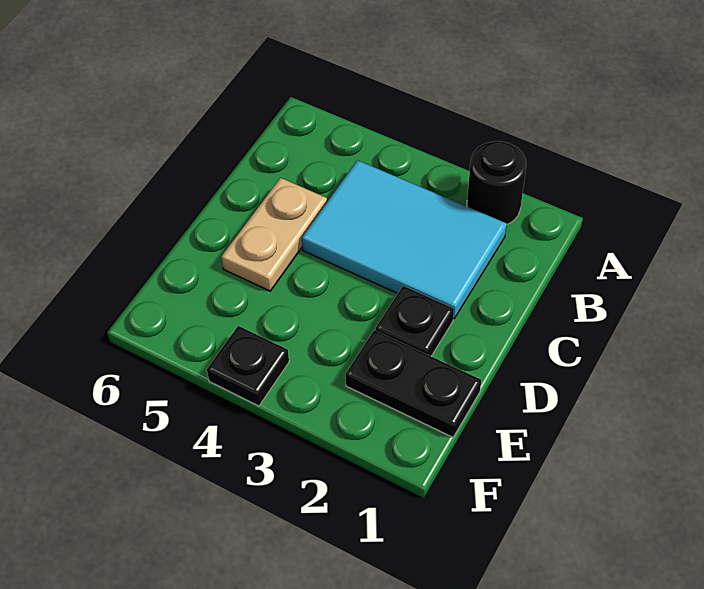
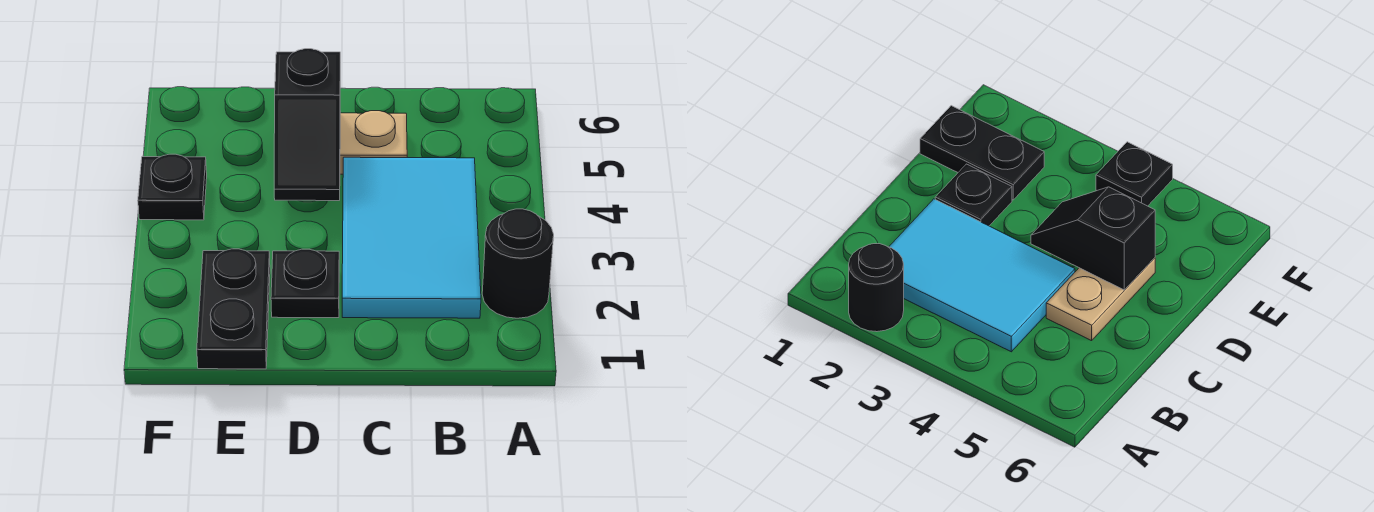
none -> black 1x2 slope [274,49,341,201]

